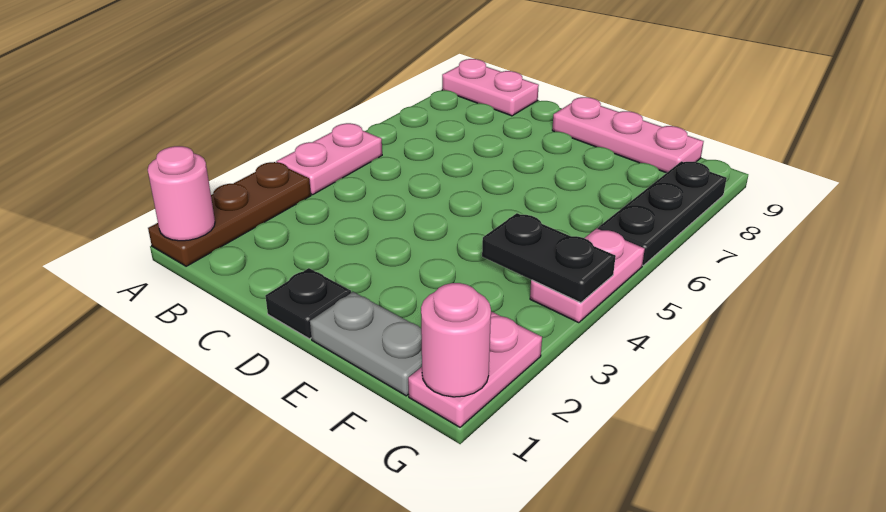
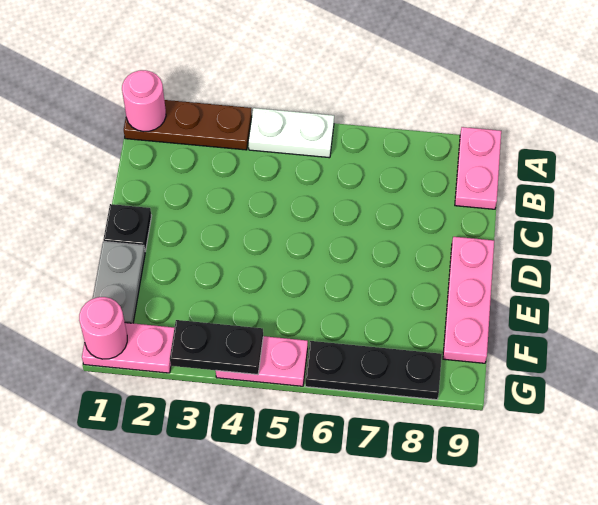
pink 1x2 plate [276,123,382,195] -> white 1x2 plate [249,108,334,158]
black 1x2 plate [482,213,616,303] -> black 1x2 plate turned to [170,320,263,375]

